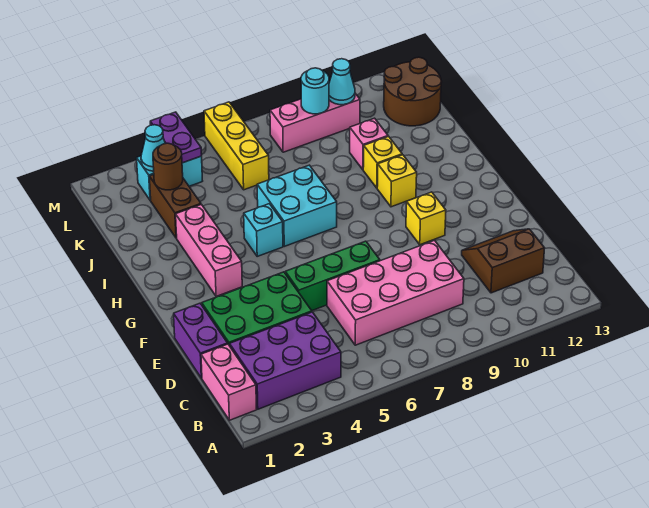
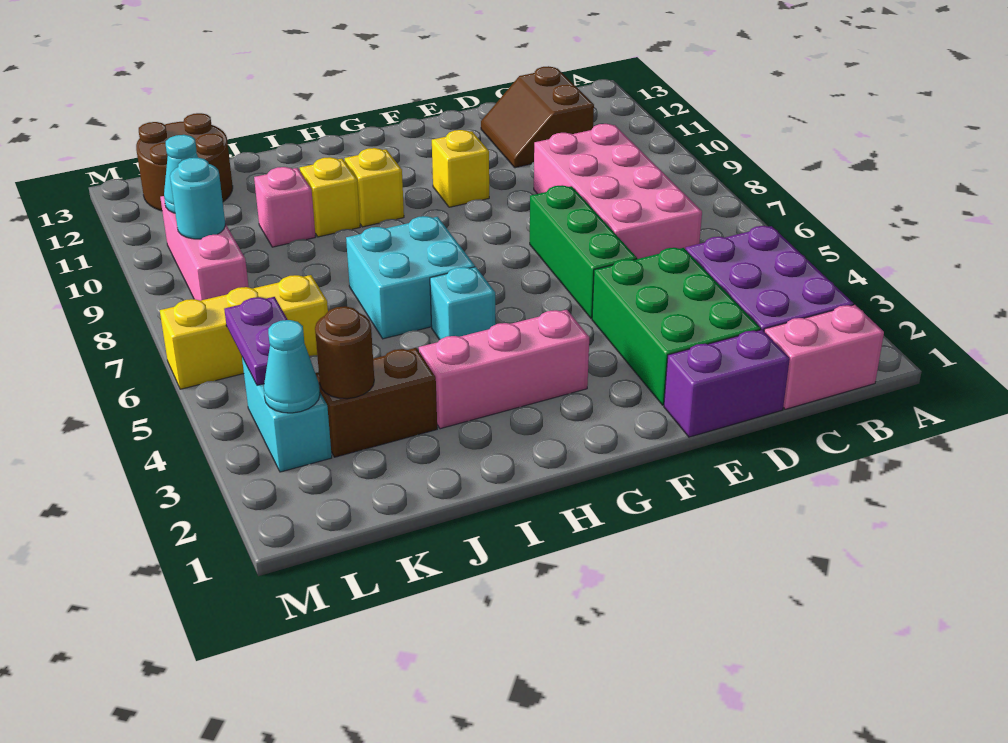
purple 1x2 plate [150,112,202,163] -> purple 1x2 plate turned to [224,297,288,385]

